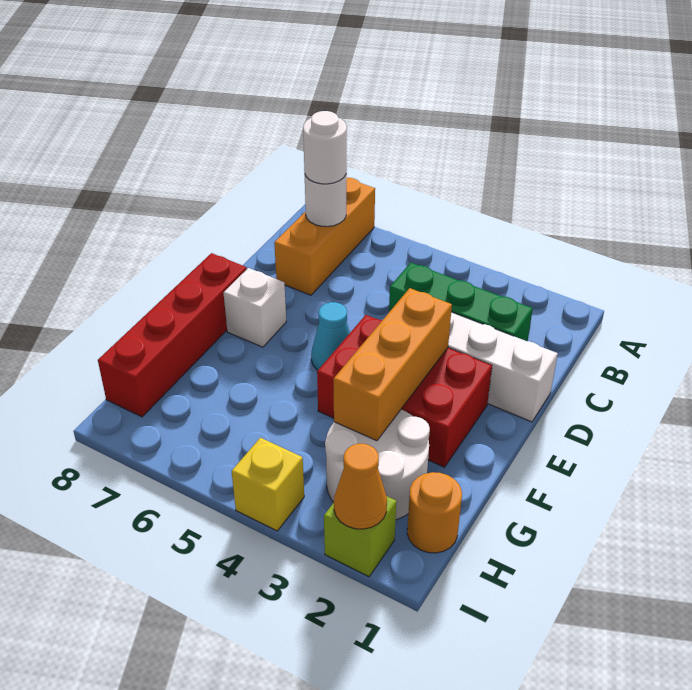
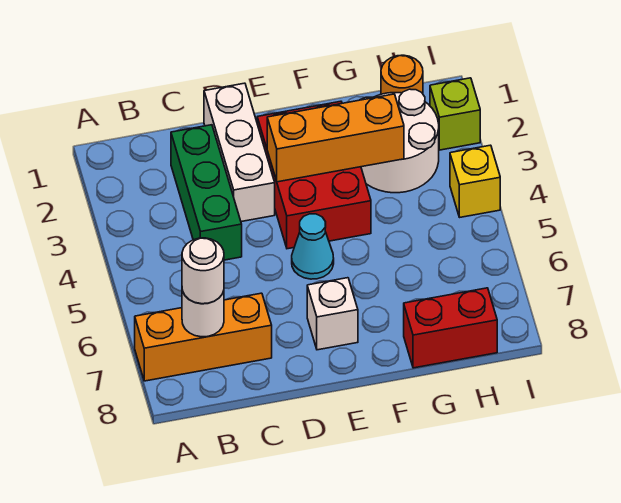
red 1x4 brick [98,253,247,417] -> red 1x2 brick [404,288,497,368]
orange 1x1 cone [334,444,387,529] -> none

